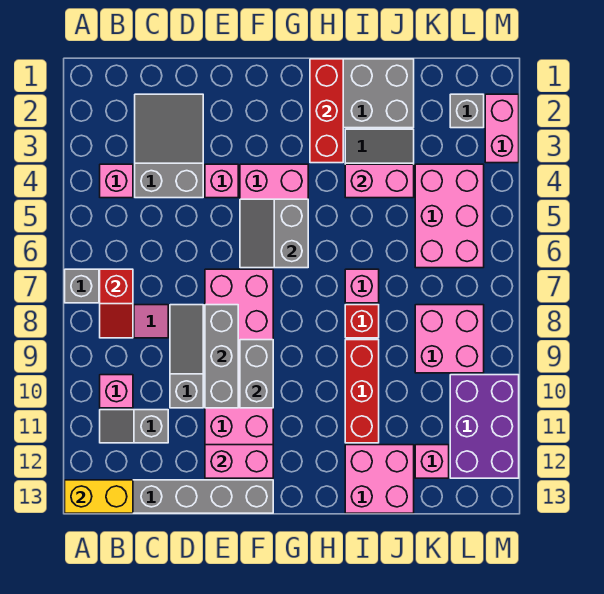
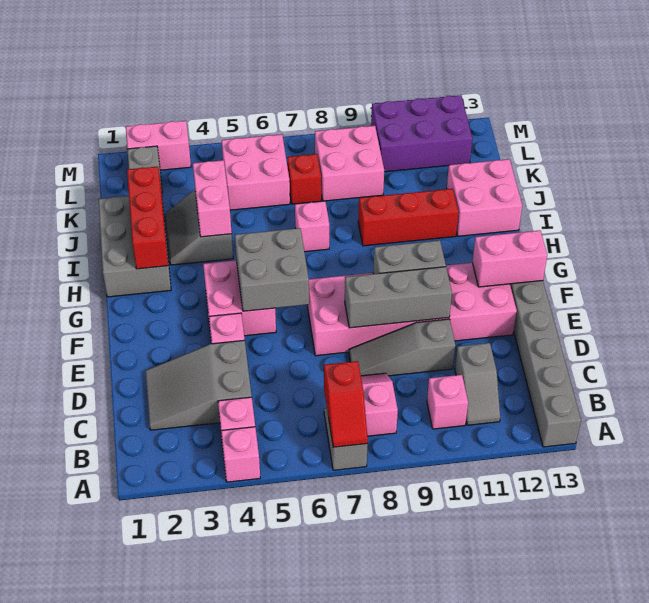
yellow 1x2 brick [65,480,133,513] -> none
red 1x2 slope [100,269,133,338] -> red 1x2 slope turned to [324,361,368,447]
pink 1x2 brick [205,445,273,478] -> pink 1x2 brick turned to [472,230,547,287]
grey 2x2 slope [240,199,308,268] -> grey 2x2 brick [235,228,309,311]
red 1x3 brick [310,59,343,163] -> red 1x3 brick turned to [127,167,168,269]
red 1x1 brick [345,305,379,338] -> red 1x1 brick moved to [287,154,321,204]
pink 2x3 brick [415,164,484,268] -> pink 2x2 brick [222,134,290,210]
pink 1x1 brick [415,445,449,478] -> pink 1x1 brick moved to [221,427,260,482]

